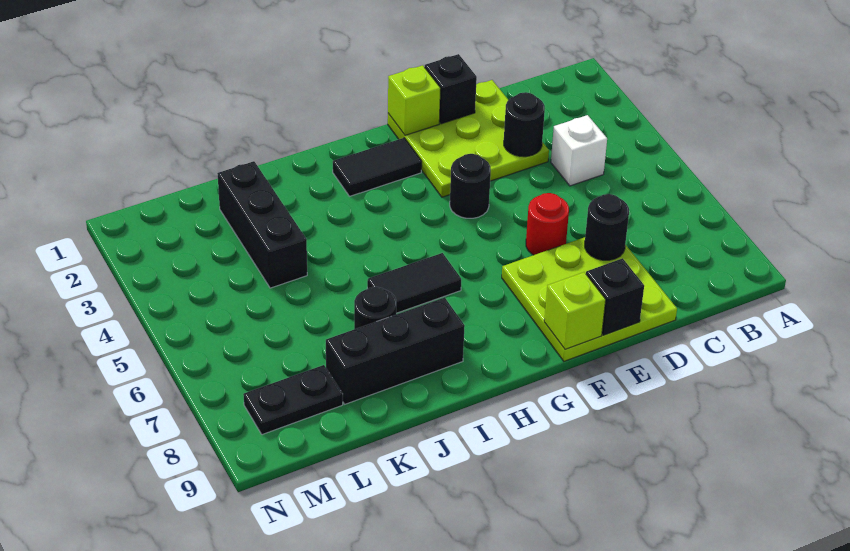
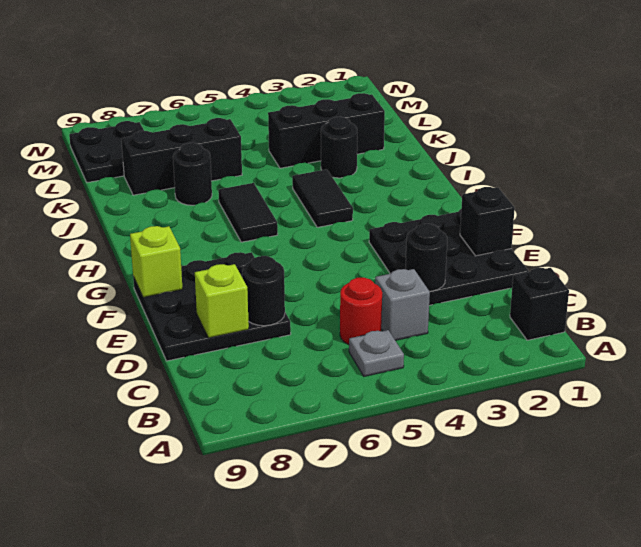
none -> grey 1x1 plate [349,330,404,376]
white 1x1 brick [551,115,607,186] -> grey 1x1 brick [375,269,430,340]
lime 3x3 plate [388,80,549,197] -> black 3x3 plate [369,209,529,305]
lime 3x3 plate [502,237,677,361] -> black 3x3 plate [133,252,291,361]
red 1x1 round brick [526,193,569,255] -> red 1x1 round brick moved to [340,278,382,345]
black 1x1 brick [586,258,644,335] -> black 1x1 brick moved to [510,268,569,340]
lime 1x1 brick [388,65,441,135] -> lime 1x1 brick moved to [195,264,249,338]
black 1x1 round brick [450,154,491,218] -> black 1x1 round brick moved to [321,117,357,178]
black 1x2 tile [333,138,422,196] -> black 1x2 tile moved to [292,169,353,227]
black 1x3 brick [326,298,465,404] -> black 1x3 brick turned to [121,118,242,195]
black 1x2 plate [243,365,343,435] -> black 2x2 plate [69,121,144,183]

